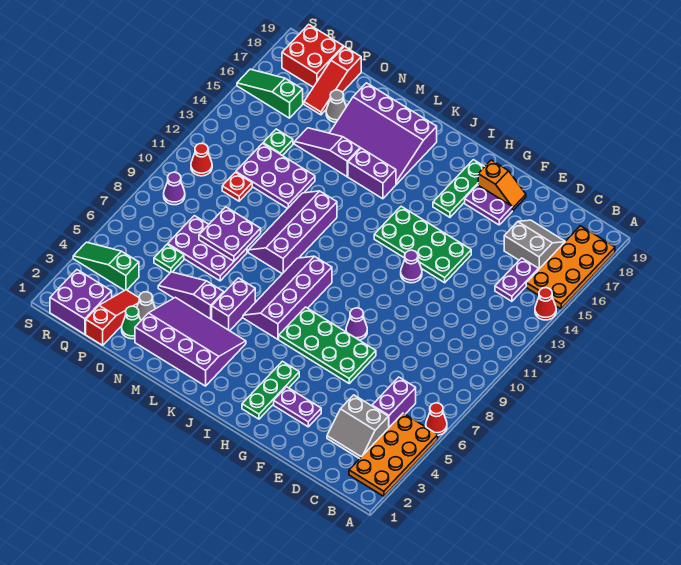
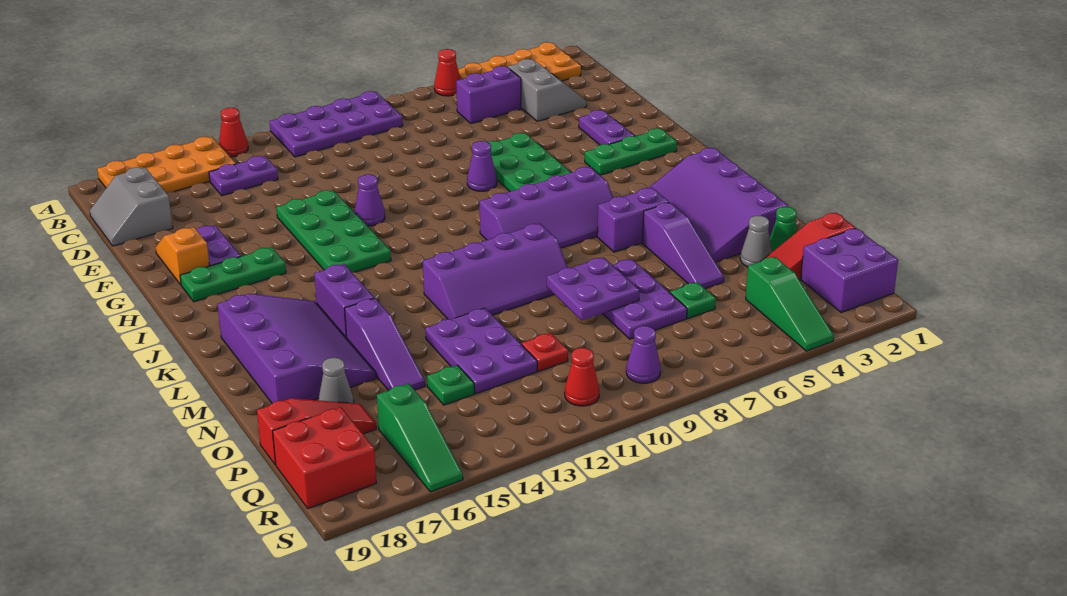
none -> purple 2x4 plate [270,91,403,157]
grey 2x2 slope [504,220,565,269] -> grey 2x2 slope moved to [90,167,173,246]

